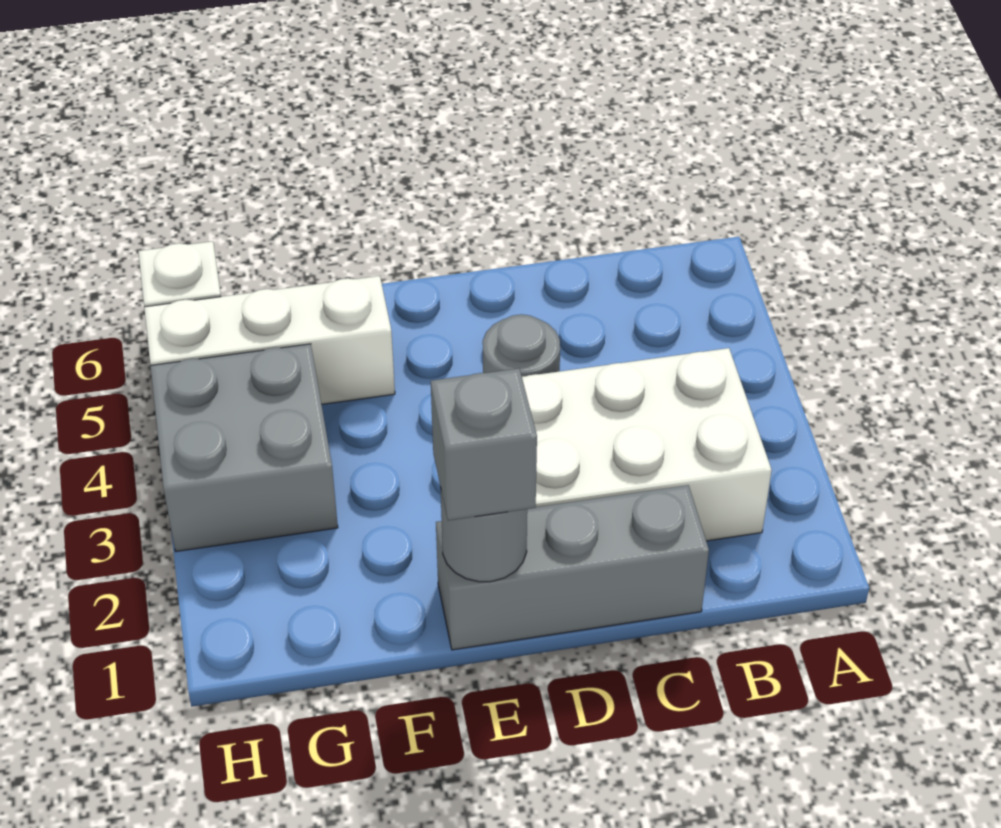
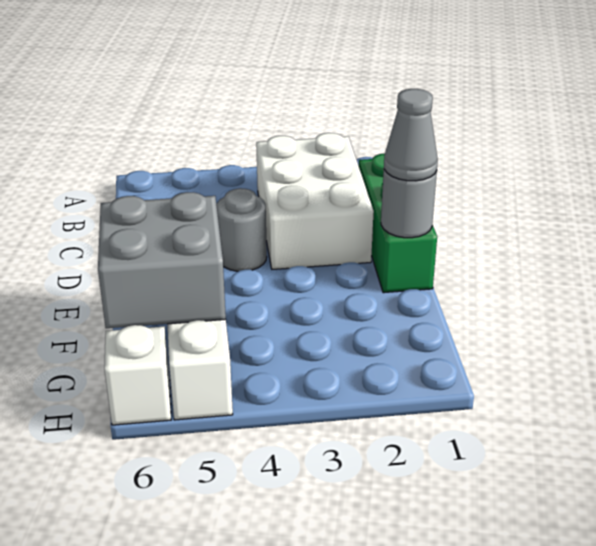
grey 1x3 brick [436,485,709,650] -> green 1x3 brick [359,153,437,293]
grey 1x1 brick [431,368,537,521] -> grey 1x1 cone [384,89,438,181]
grey 2x2 brick [150,344,338,551] -> grey 2x2 brick moved to [98,192,226,328]

